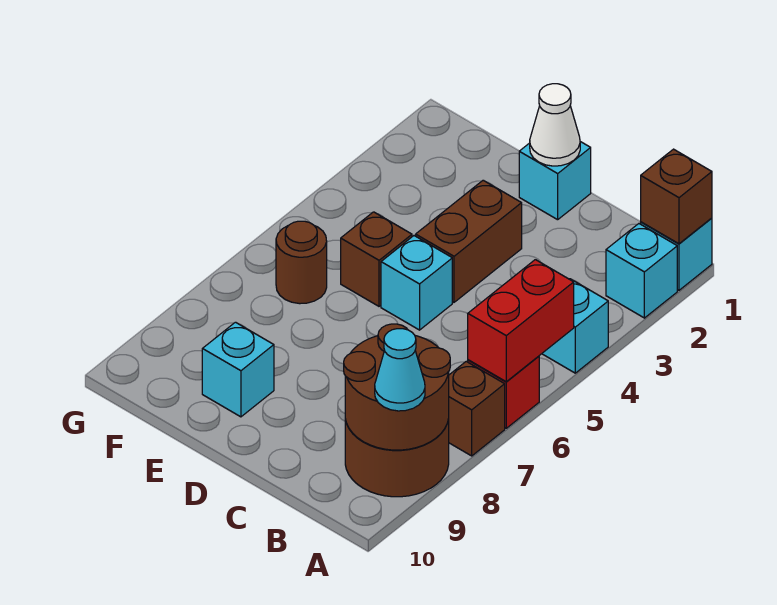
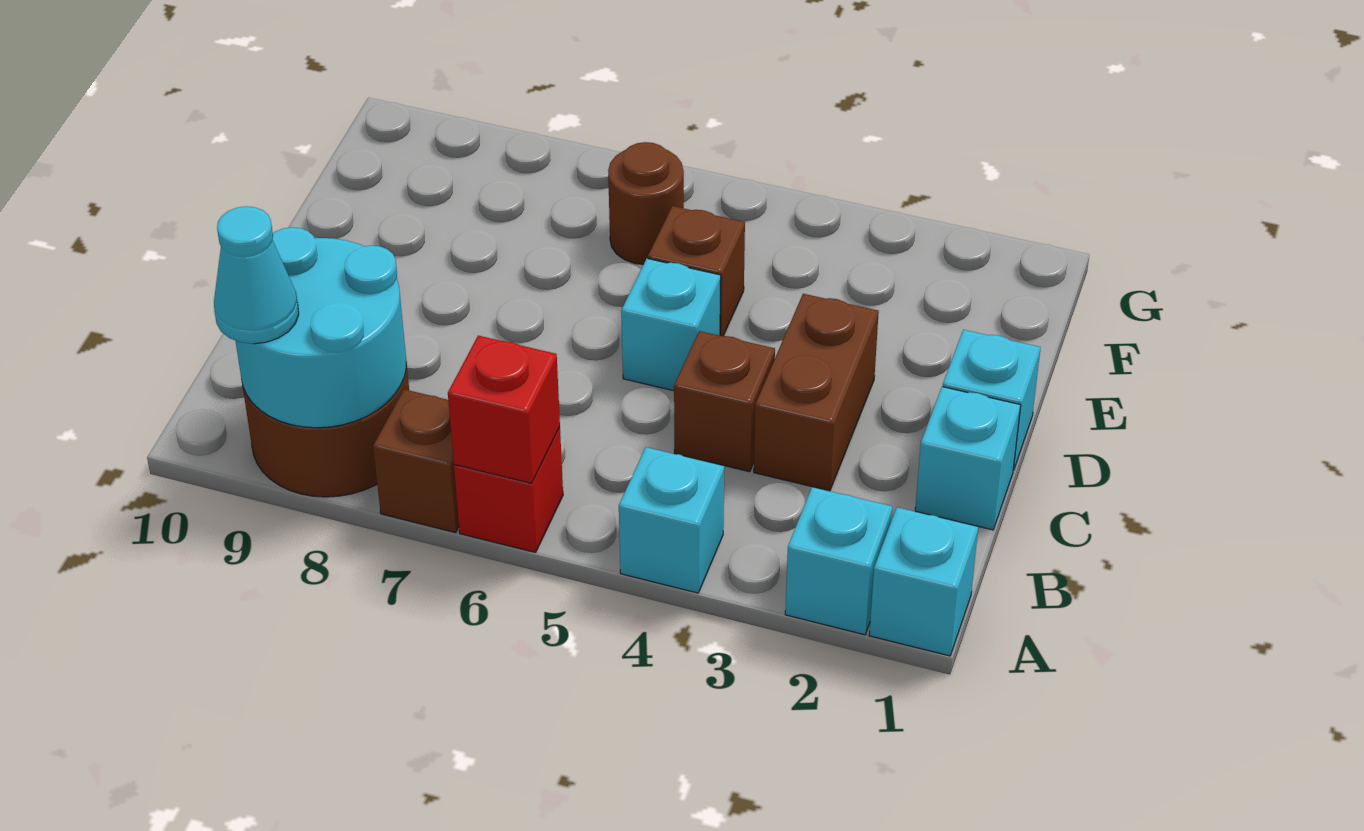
brown 1x1 brick [641,149,712,244] -> brown 1x1 brick moved to [674,331,775,472]
red 1x2 brick [468,260,574,382] -> red 1x1 brick [448,336,560,483]
brown 2x2 round brick [344,324,450,450] -> cyan 2x2 round brick [236,227,406,428]
white 1x1 cone [530,84,580,166] -> none
brown 1x2 brick [416,180,522,302] -> brown 1x2 brick turned to [754,294,879,491]
cyan 1x1 brick [202,322,274,417] -> cyan 1x1 brick moved to [915,387,1021,530]

